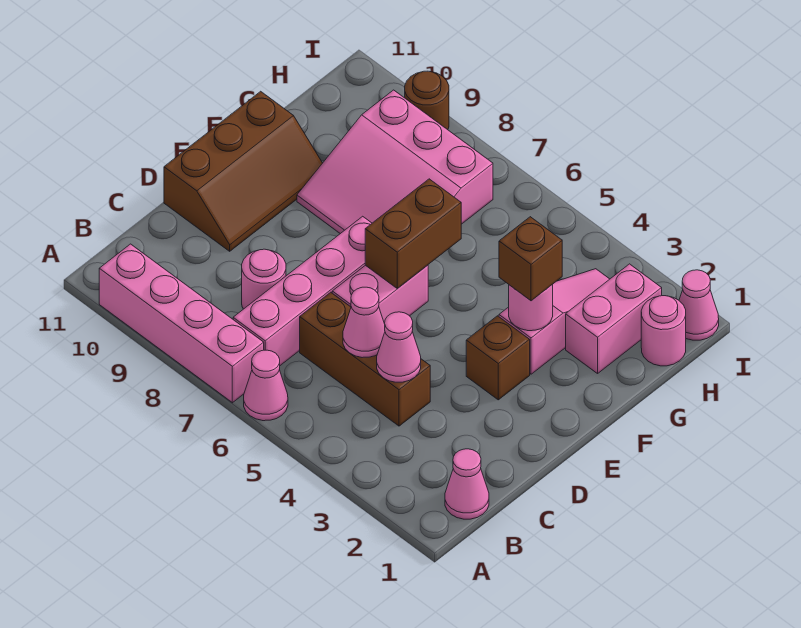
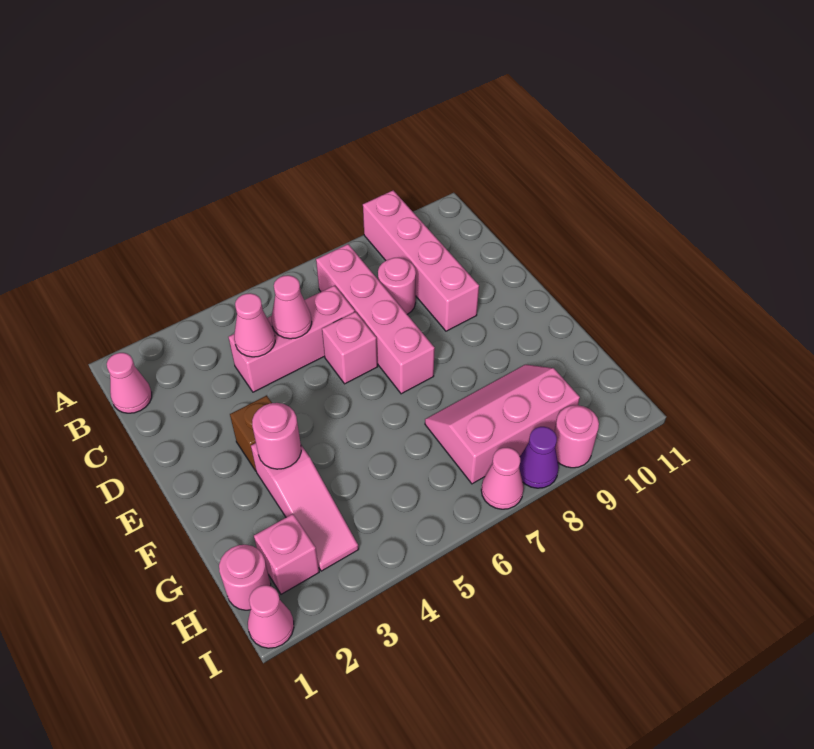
pink 1x1 cone [244,350,288,421] -> pink 1x1 cone moved to [481,448,524,509]
pink 1x4 brick [99,244,264,403] -> pink 1x4 brick turned to [363,190,479,331]
brown 1x3 brick [300,292,430,426] -> pink 1x3 brick [228,286,355,392]
pink 1x2 brick [332,265,428,324] -> pink 1x1 brick [322,312,378,384]
brown 2x3 slope [164,91,322,251] -> none
brown 1x2 brick [365,179,461,289] -> none
brown 1x1 brick [499,217,562,301] -> none
pink 3x3 slope [297,90,493,234] -> pink 2x3 slope [425,365,580,484]
pink 1x2 brick [566,264,662,373] -> pink 1x1 brick [254,514,319,594]
none -> purple 1x1 cone [519,427,559,488]
brown 1x1 round brick [405,71,449,130] -> pink 1x1 round brick [554,405,599,468]

